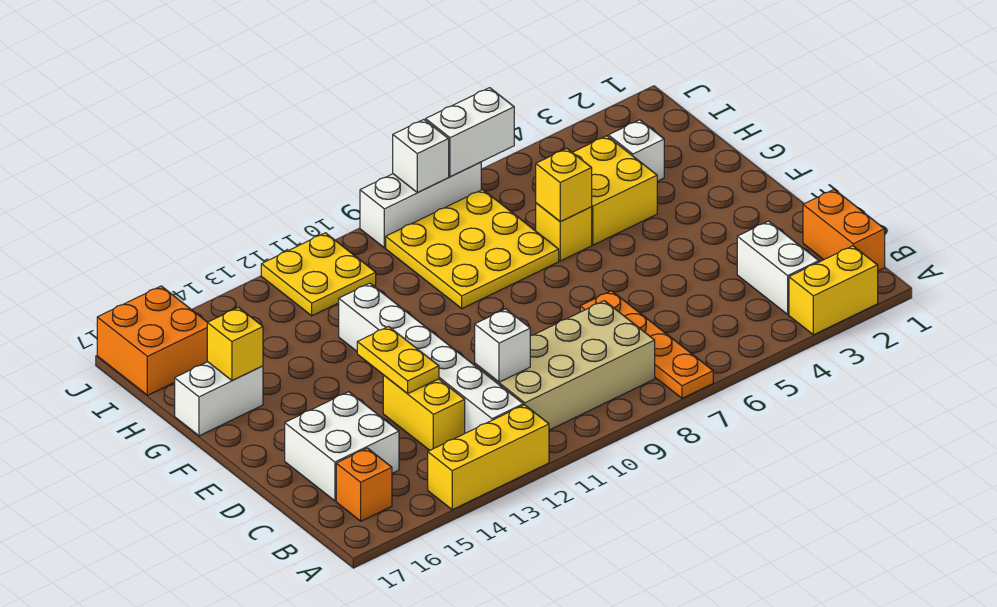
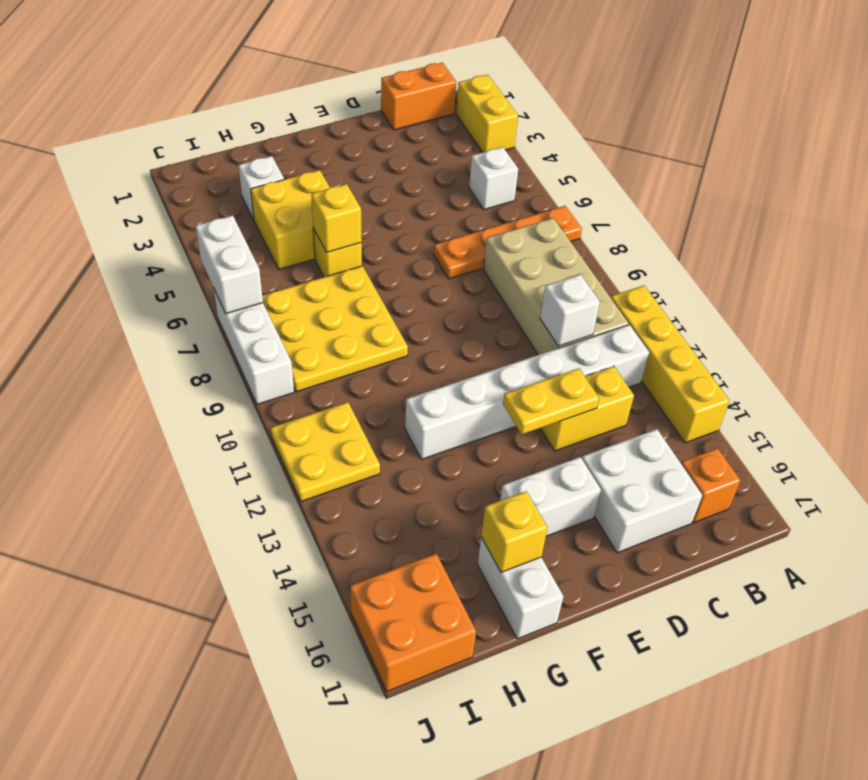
yellow 1x3 brick [428,405,549,510] -> yellow 1x4 brick [611,285,730,443]
white 1x2 brick [737,221,819,314] -> white 1x2 brick moved to [500,457,601,536]
white 1x1 brick [393,120,449,192] -> white 1x1 brick moved to [469,147,518,210]

